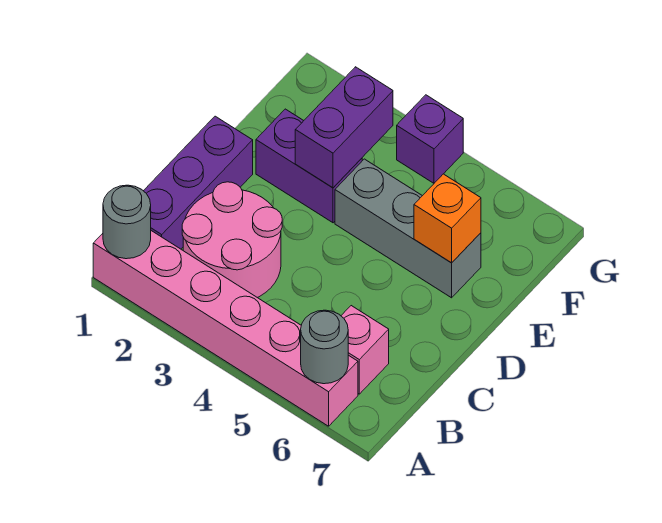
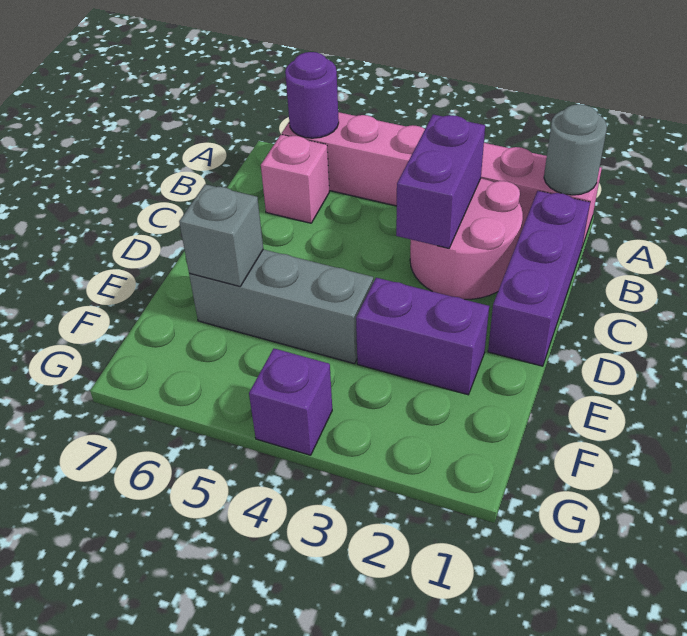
grey 1x1 round brick [301,310,348,384] -> purple 1x1 round brick [285,52,339,138]
purple 1x2 brick [295,67,393,188] -> purple 1x2 brick moved to [396,114,485,248]
orange 1x1 brick [414,174,481,263] -> grey 1x1 brick [179,184,263,286]

